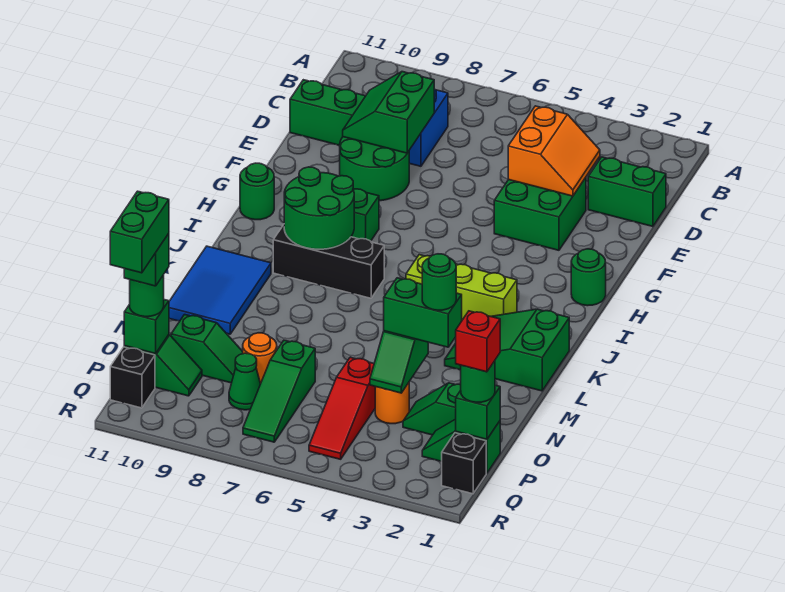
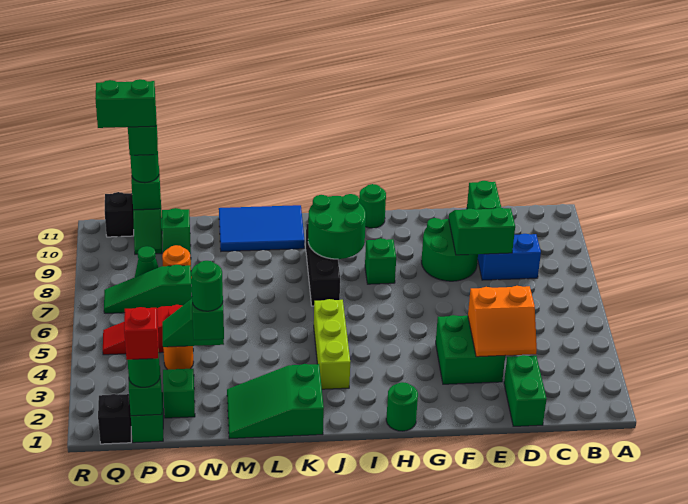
green 2x3 slope [445,309,569,391] -> green 2x3 slope turned to [227,364,324,439]

